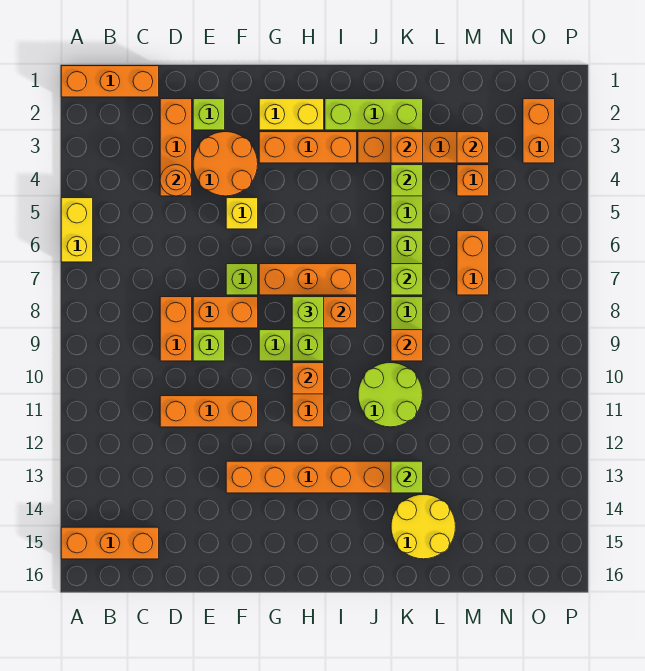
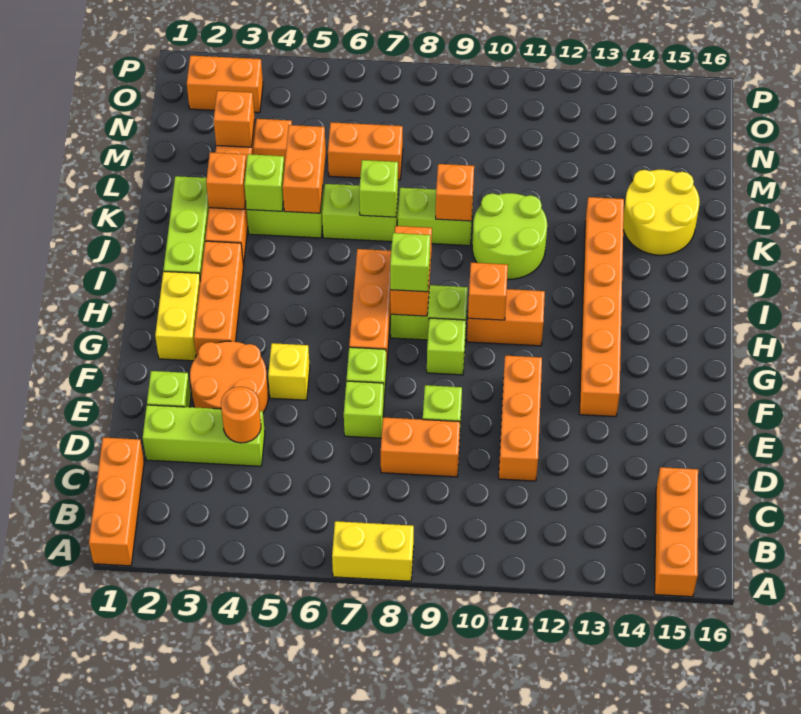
yellow 1x2 brick [61,198,93,262] -> yellow 1x2 brick moved to [332,521,414,581]
orange 1x3 brick [160,99,192,196] -> lime 1x3 brick [143,405,265,466]
orange 1x2 brick [193,297,258,328] -> orange 1x2 brick moved to [283,125,326,213]
lime 1x1 brick [391,461,423,493] -> lime 1x1 brick moved to [344,381,384,438]

